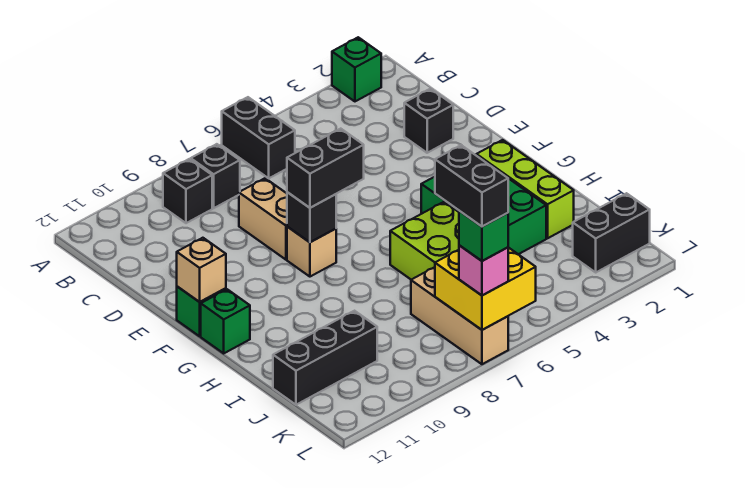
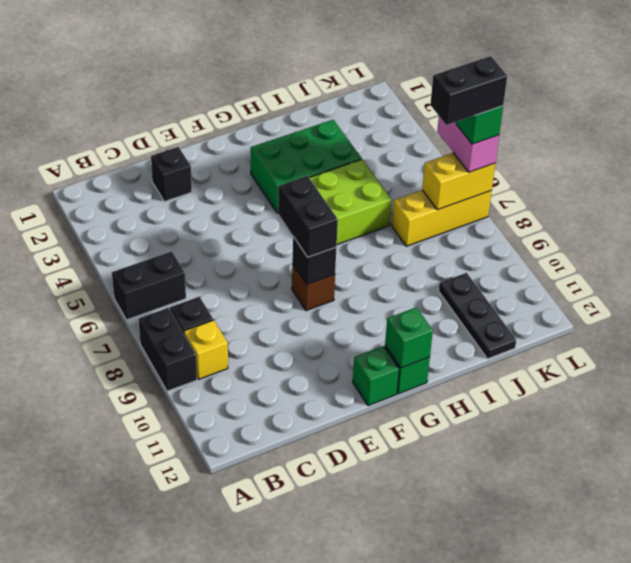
green 1x1 brick [332,37,381,101] -> green 1x1 brick moved to [385,307,433,368]
black 1x1 brick [163,159,212,223] -> yellow 1x1 brick [184,320,228,379]
tan 1x2 brick [239,178,287,260] -> none
tan 1x1 brick [287,226,336,277] -> brown 1x1 brick [292,264,335,311]
tan 1x1 brick [177,238,226,302] -> none
lime 1x3 brick [476,140,574,238] -> none
tan 1x3 brick [411,267,508,364] -> yellow 1x3 brick [392,190,492,246]
black 1x3 brick [273,311,377,405] -> black 1x3 plate [439,273,516,359]
black 1x2 brick [573,193,650,272] -> black 1x2 brick moved to [138,308,197,391]
yellow 2x2 brick [435,248,536,330] -> yellow 1x2 brick [422,153,495,210]
pink 1x1 brick [459,245,508,295] -> pink 1x2 brick [437,117,499,172]

